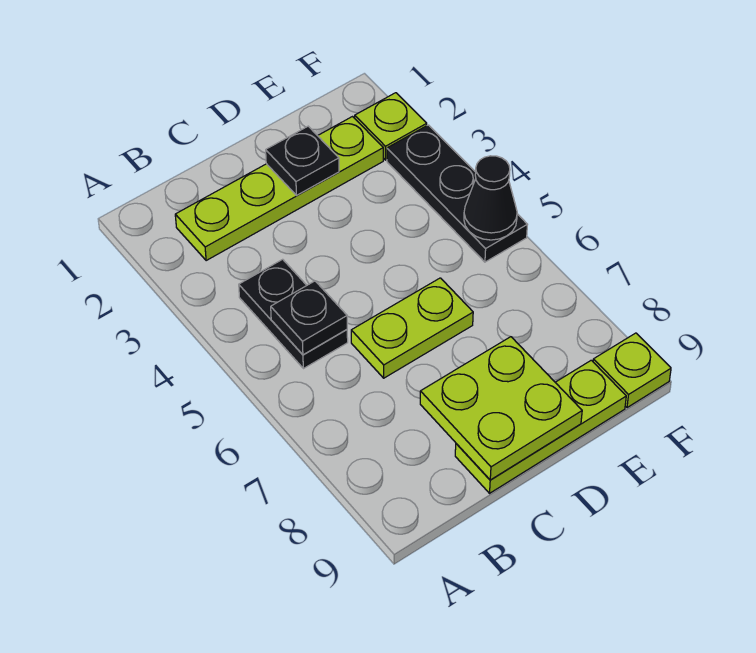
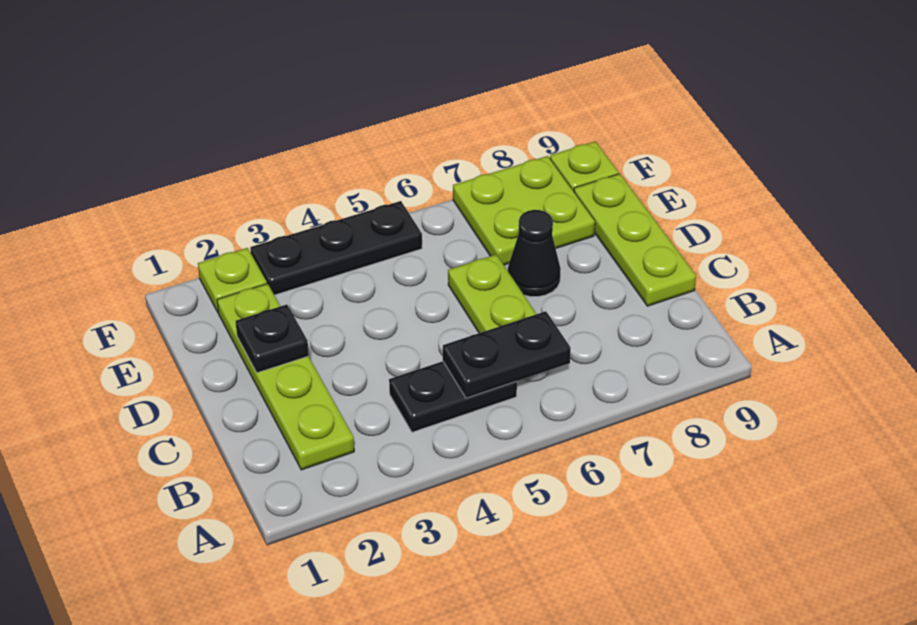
black 1x1 plate [271,281,347,355] -> black 1x2 plate [443,311,571,398]
lime 2x2 plate [420,337,582,480] -> lime 2x2 plate moved to [453,156,595,265]
black 1x1 cone [464,156,517,240] -> black 1x1 cone moved to [508,210,561,297]

